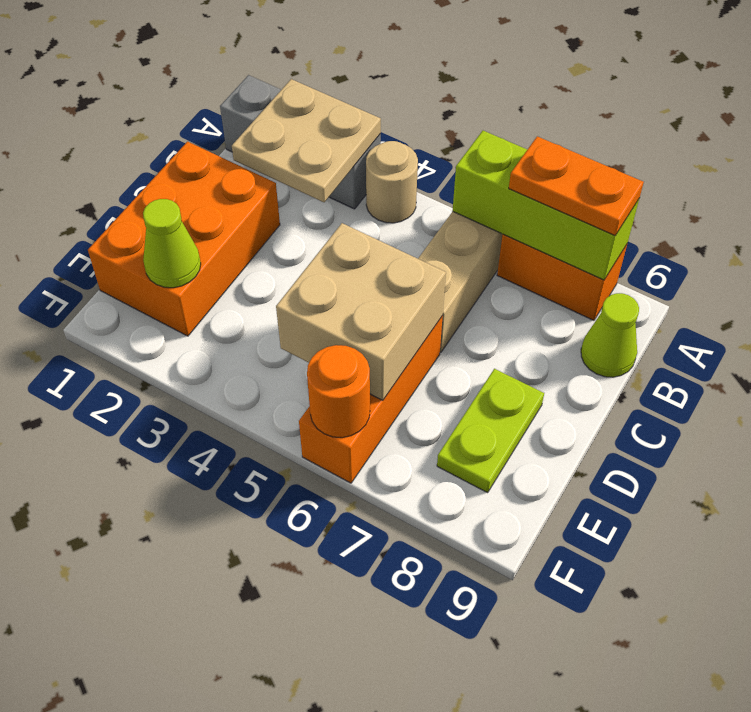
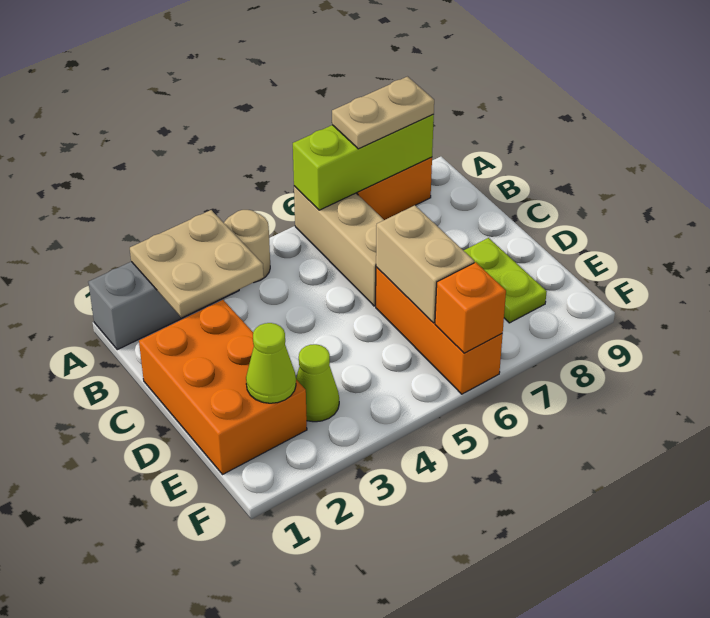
orange 1x2 plate [509,136,644,236] -> tan 1x2 plate [332,77,434,149]
lime 1x1 cone [581,293,639,377] -> lime 1x1 cone moved to [296,344,339,422]
tan 2x2 brick [276,223,446,400] -> tan 1x2 brick [376,205,474,323]
orange 1x1 round brick [307,345,370,438] -> orange 1x1 brick [435,262,506,353]

